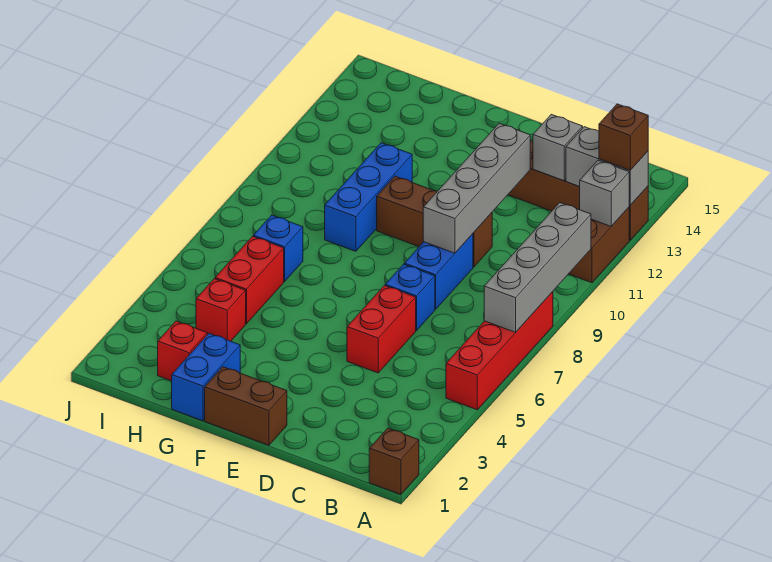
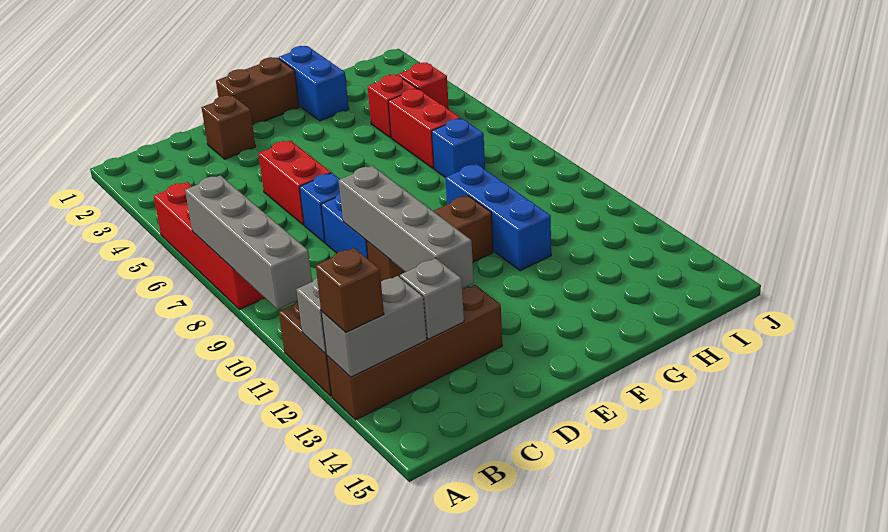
brown 1x1 brick [369,428,419,495] -> brown 1x1 brick moved to [202,95,256,159]
red 1x1 brick [158,321,207,381] -> red 1x1 brick moved to [398,63,449,109]

